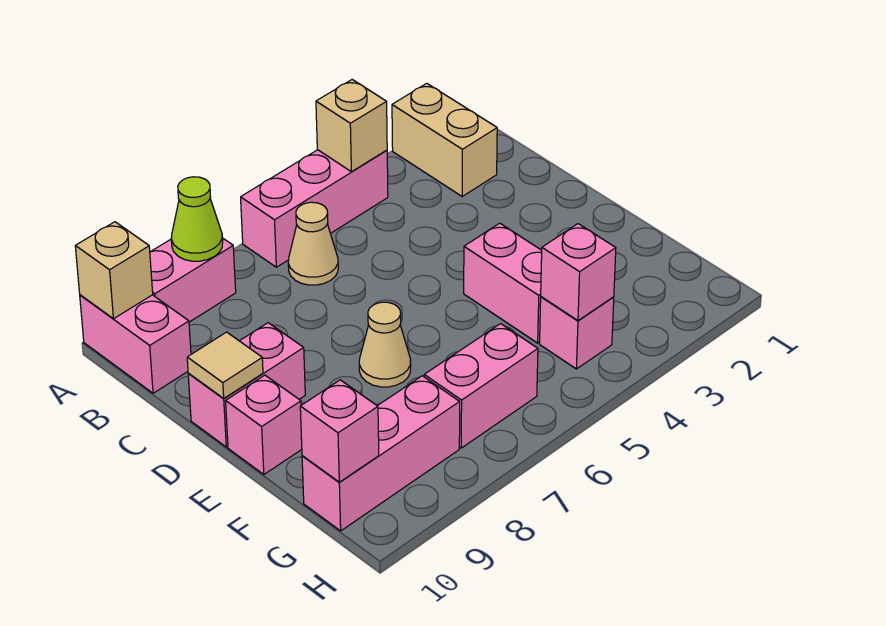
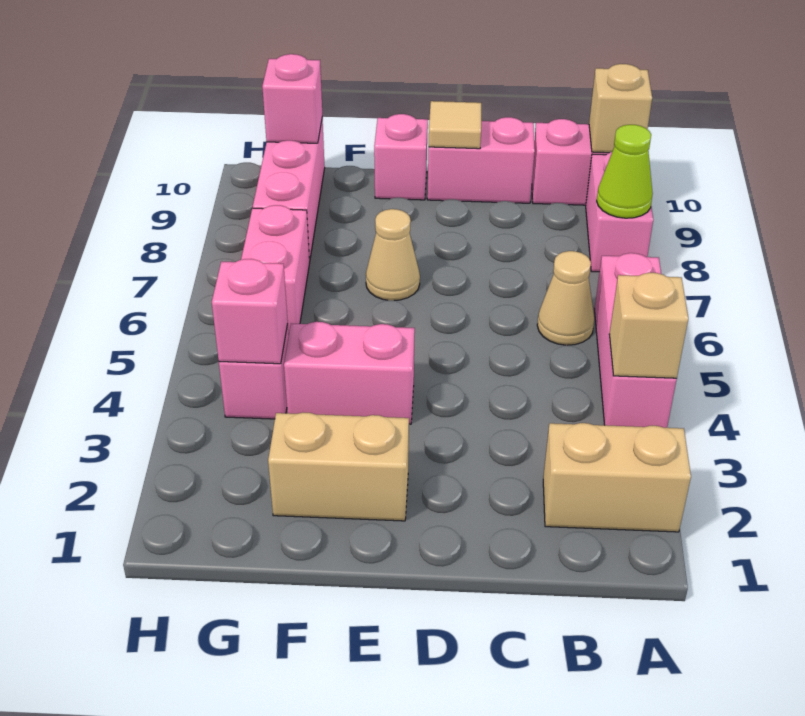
pink 1x2 brick [188,323,305,447] -> pink 1x2 brick turned to [427,117,535,203]
none -> tan 1x2 brick [268,413,409,521]

